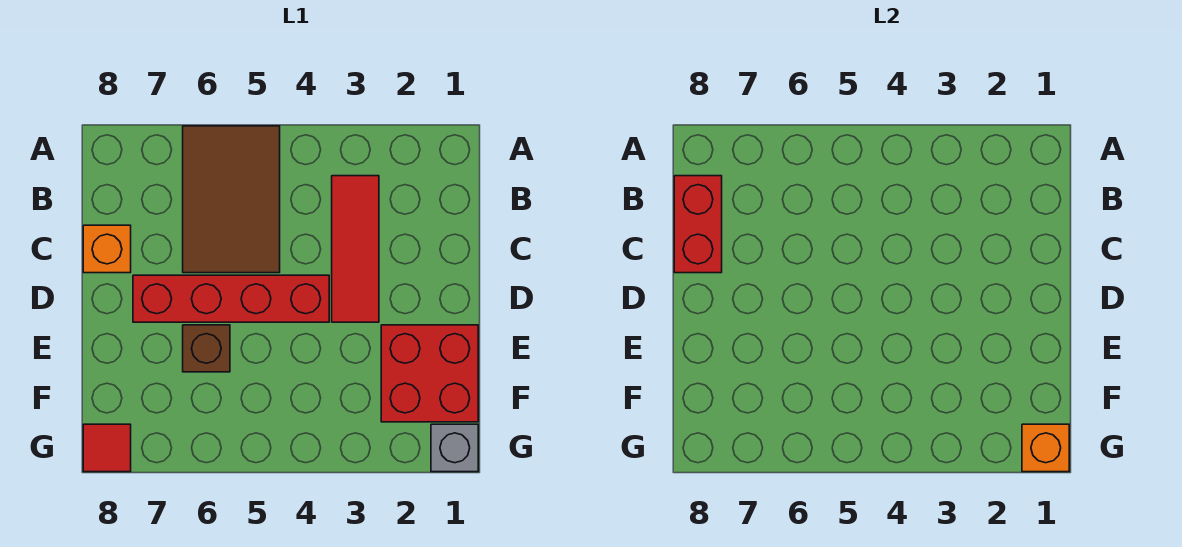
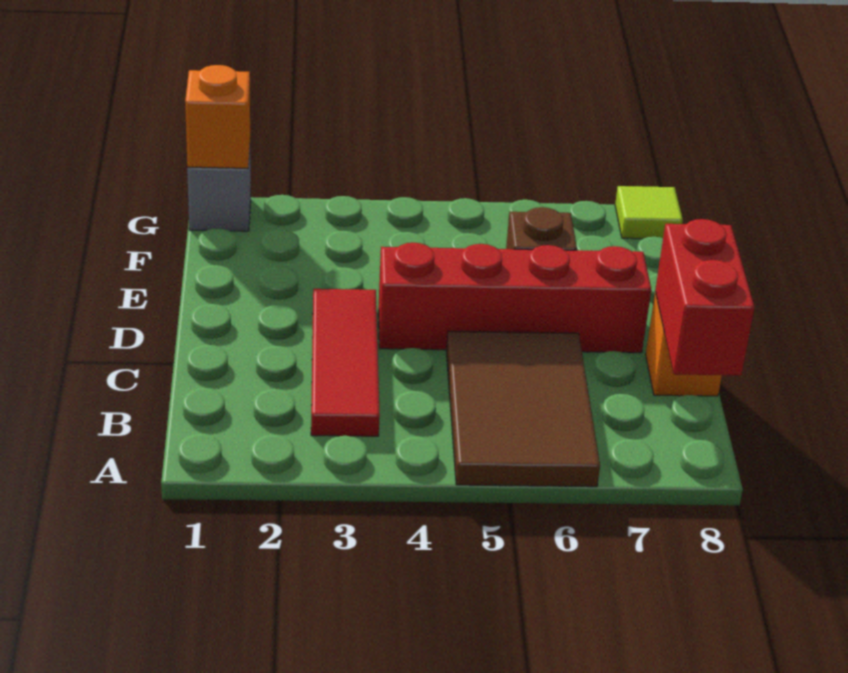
red 2x2 brick [381,325,478,422] -> none
red 1x1 tile [83,424,131,472] -> lime 1x1 tile [615,186,683,239]

